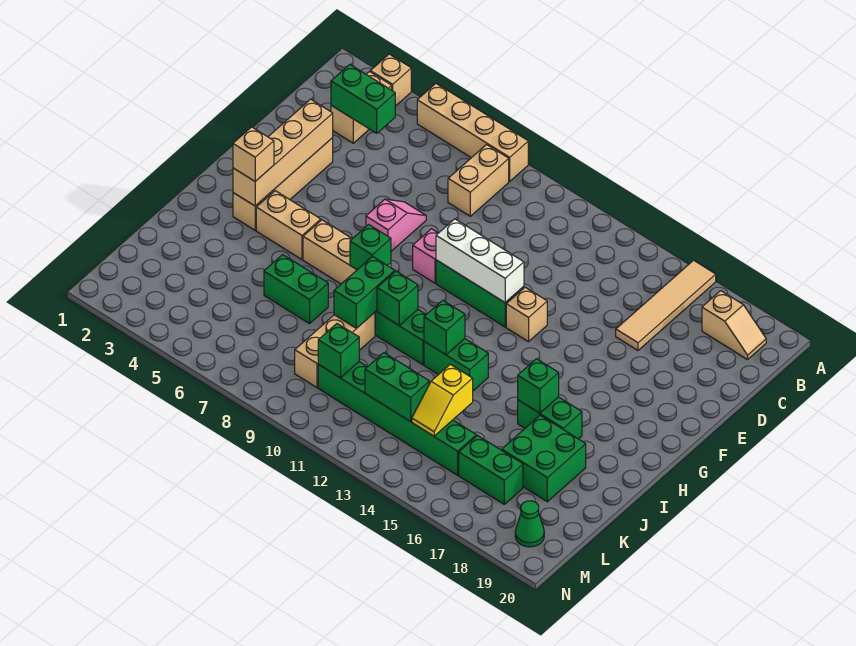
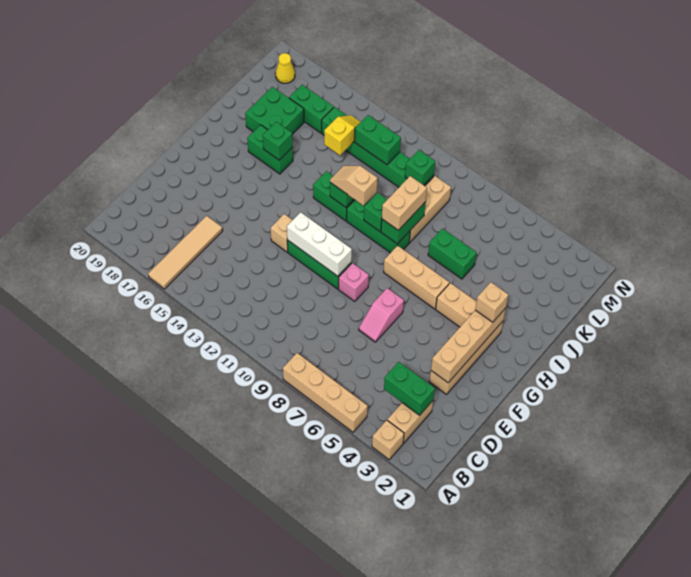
tan 1x2 brick [448,145,509,216] -> tan 1x2 brick moved to [382,176,427,230]
tan 1x2 slope [702,291,766,360] -> tan 1x2 slope moved to [330,166,378,205]
green 1x1 brick [350,225,391,270] -> none
green 1x1 cone [515,501,544,547] -> yellow 1x1 cone [275,53,295,83]

